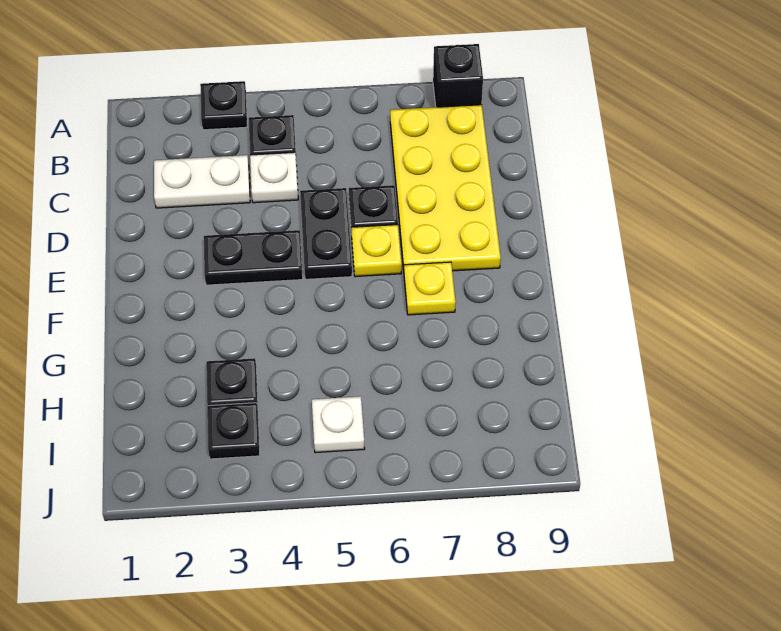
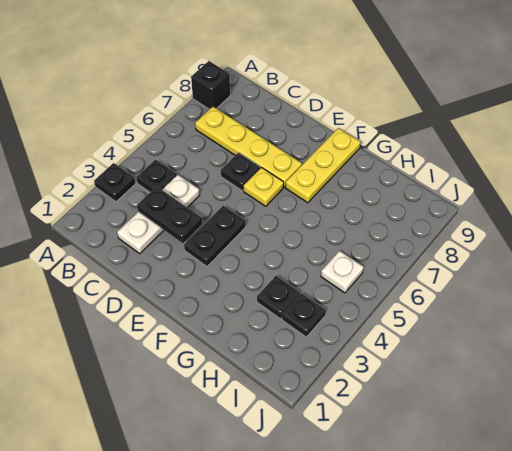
yellow 2x4 plate [390,105,501,271] -> yellow 1x4 plate [195,107,302,187]
black 1x2 plate [300,188,352,279] -> black 1x2 plate moved to [137,187,202,243]
yellow 1x1 plate [404,262,456,315] -> yellow 1x3 plate [285,128,361,203]

